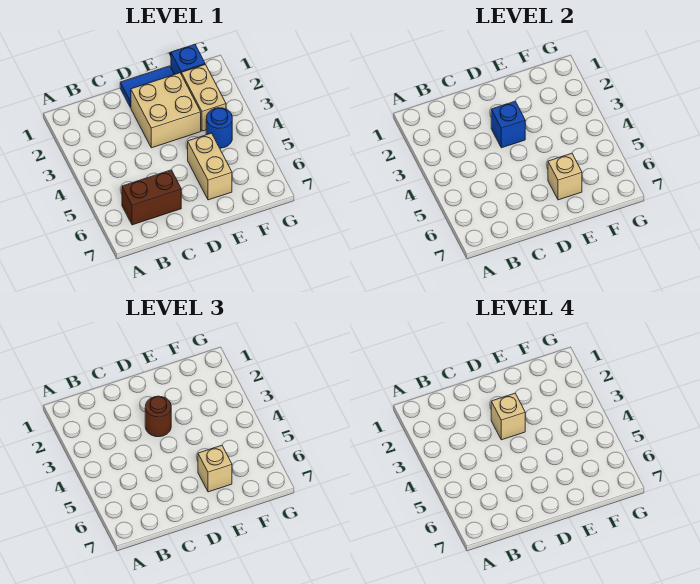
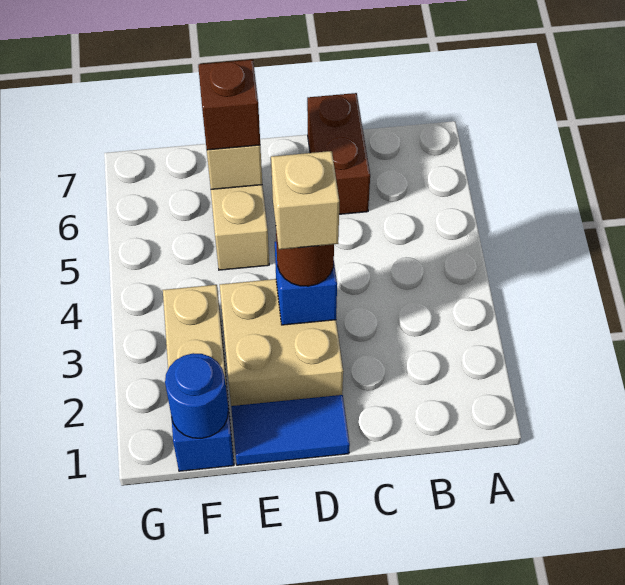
brown 1x2 brick [122,170,181,225] -> brown 1x2 brick turned to [307,93,370,214]
tan 1x1 brick [198,445,232,492] -> brown 1x1 brick [198,60,260,150]
blue 1x1 round brick [206,108,232,148] -> blue 1x1 round brick moved to [165,353,228,438]

